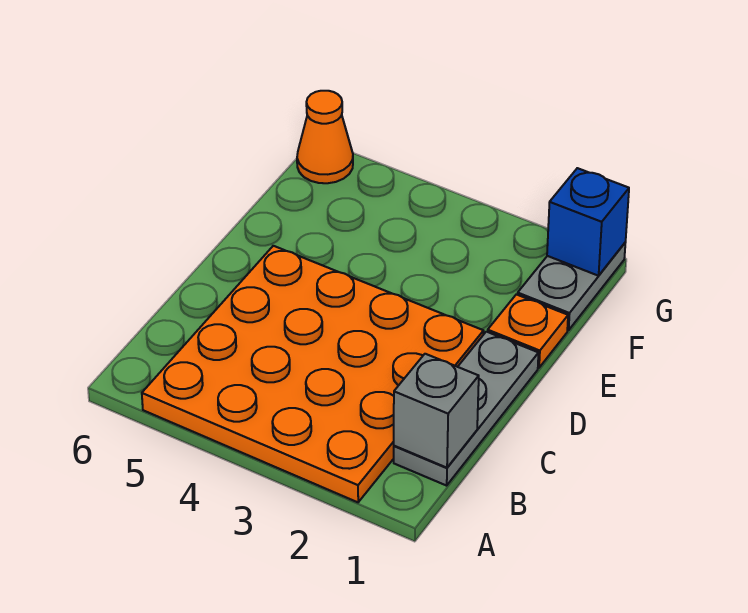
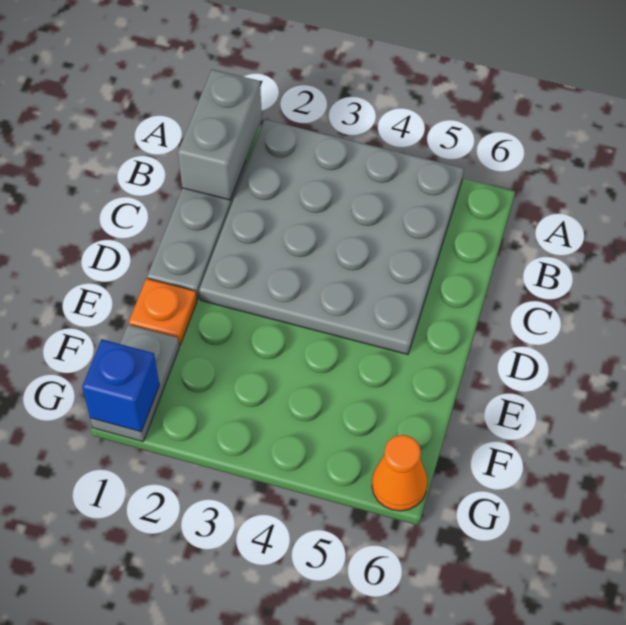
orange 4x4 plate [142,246,484,502] -> grey 4x4 plate [199,120,464,355]
grey 1x1 brick [394,354,479,468] -> grey 1x2 brick [178,69,262,200]

